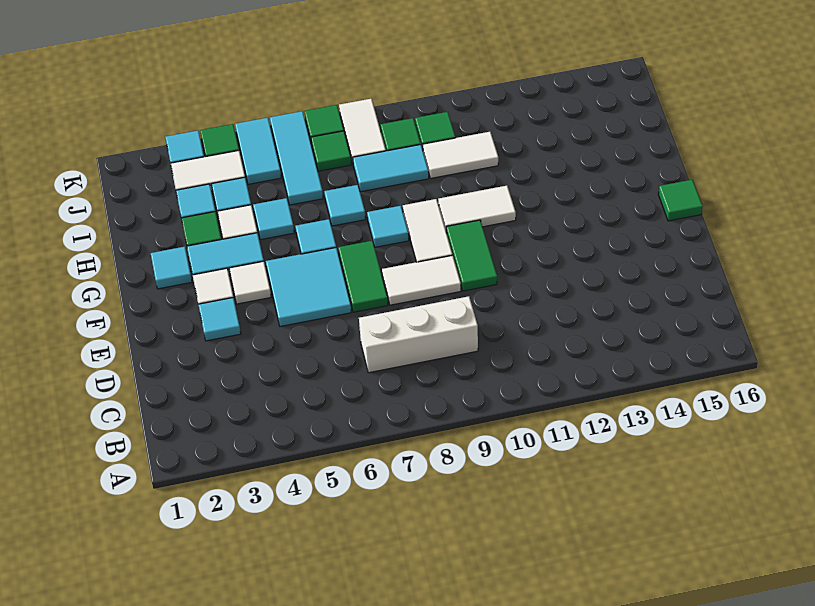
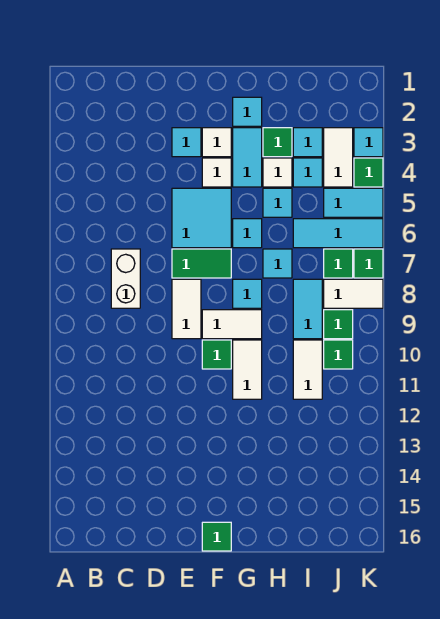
white 1x3 brick [359,296,478,373] -> white 1x2 brick [111,249,140,308]
green 1x2 tile [446,220,497,291] -> green 1x1 tile [202,340,231,369]

